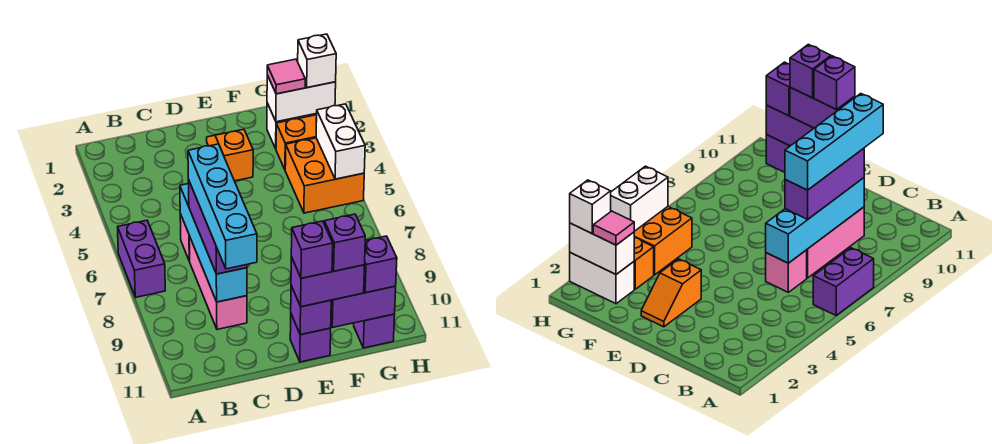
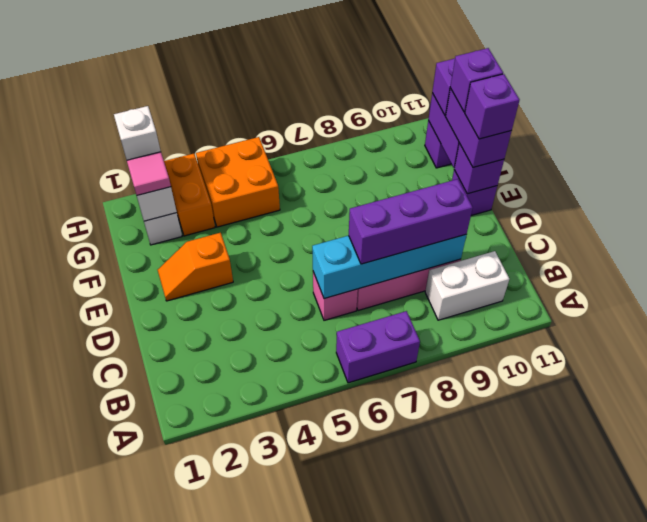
cyan 1x4 brick [188,144,257,269] -> none
white 1x2 brick [316,104,365,179] -> white 1x2 brick moved to [425,251,509,320]

